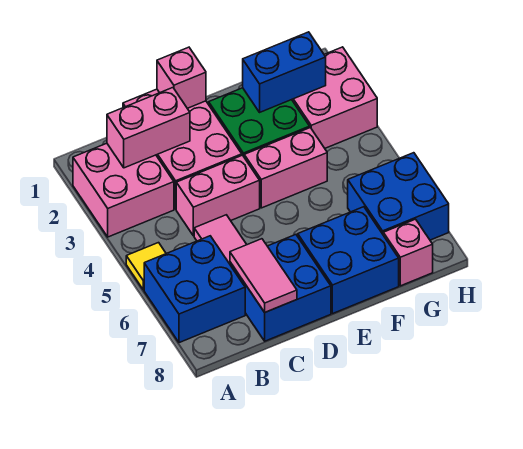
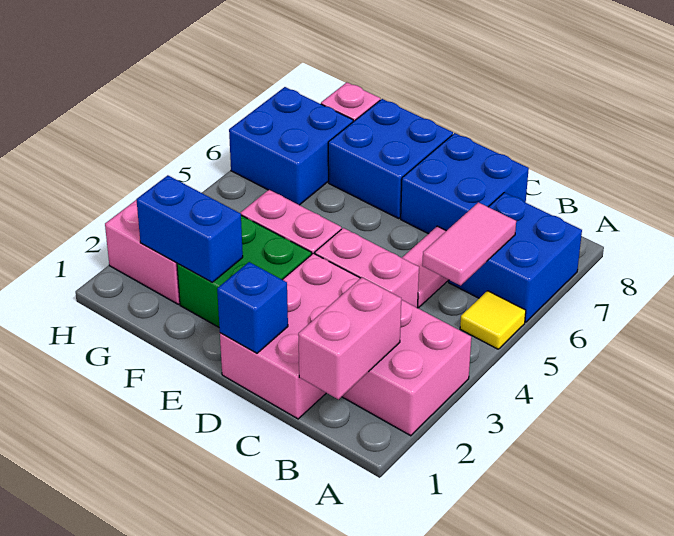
pink 1x2 brick [107,88,190,168] -> pink 1x2 brick turned to [298,277,401,400]
pink 1x2 tile [230,239,297,312] -> pink 1x2 tile moved to [422,202,516,285]
pink 1x1 brick [157,47,206,108] -> blue 1x1 brick [217,262,288,353]

